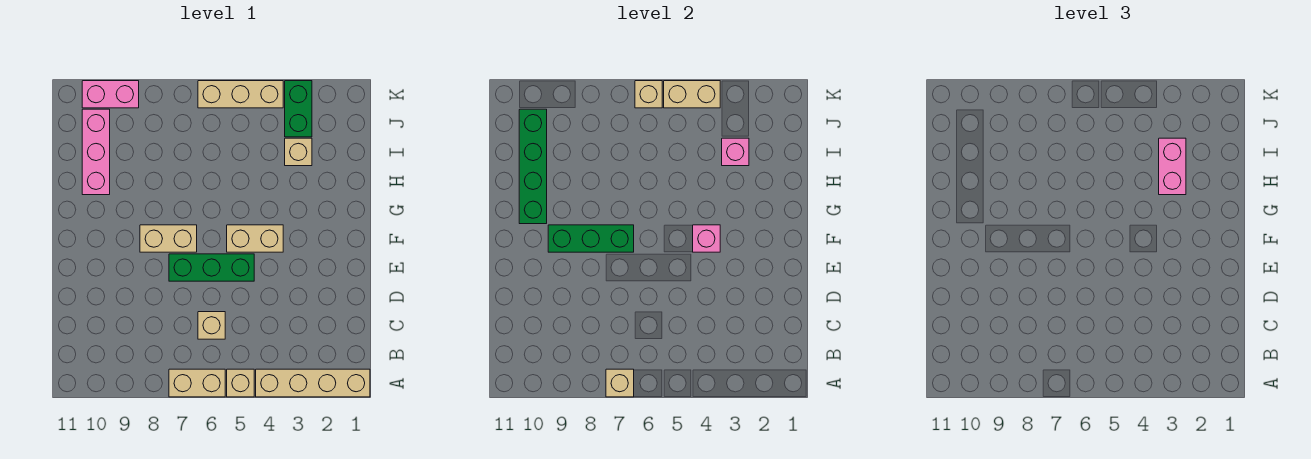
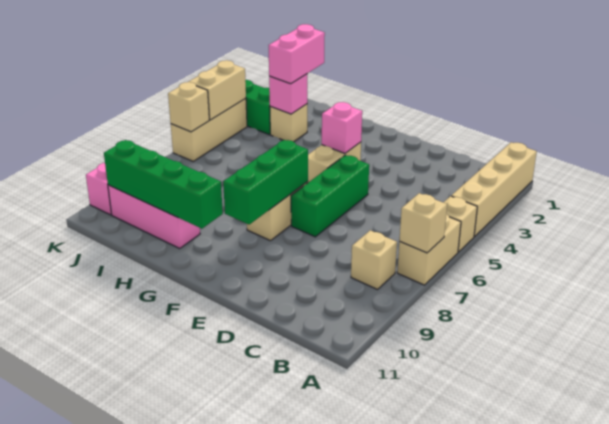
tan 1x1 brick [198,312,225,339] -> tan 1x1 brick moved to [351,230,397,289]
pink 1x2 brick [1159,138,1186,195] -> pink 1x2 brick turned to [269,24,325,84]

